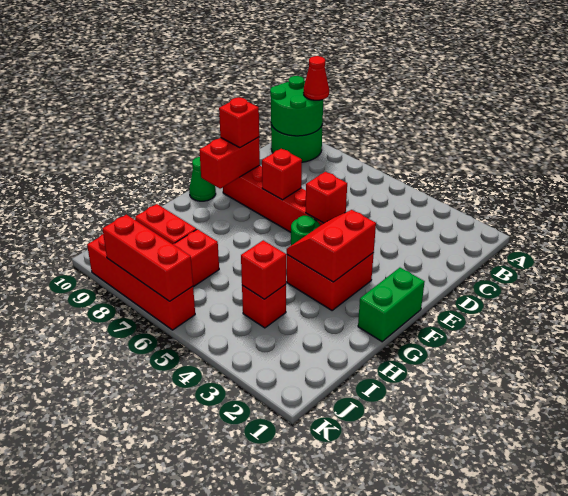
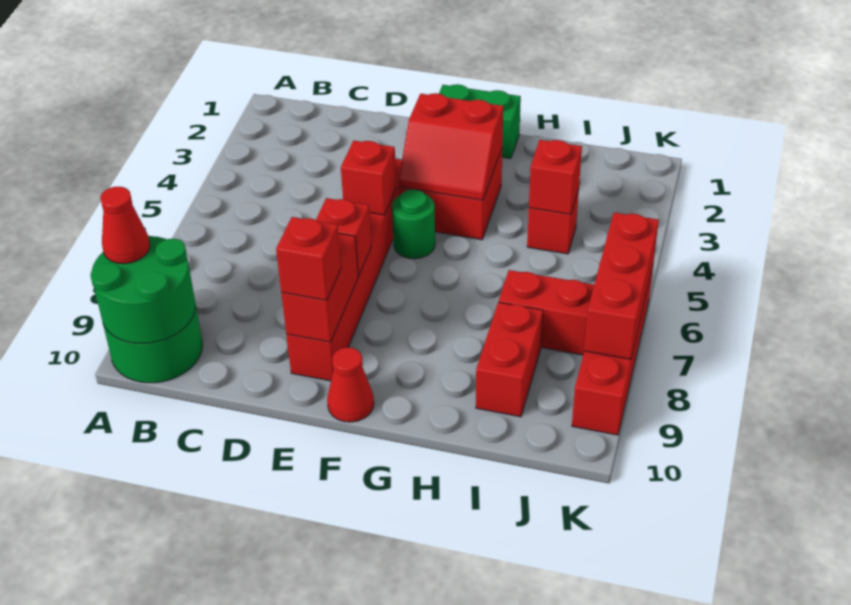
red 1x2 brick [199,137,260,188] -> red 1x2 brick turned to [281,233,358,342]
green 1x1 cone [189,157,216,201] -> red 1x1 cone [327,347,374,422]

